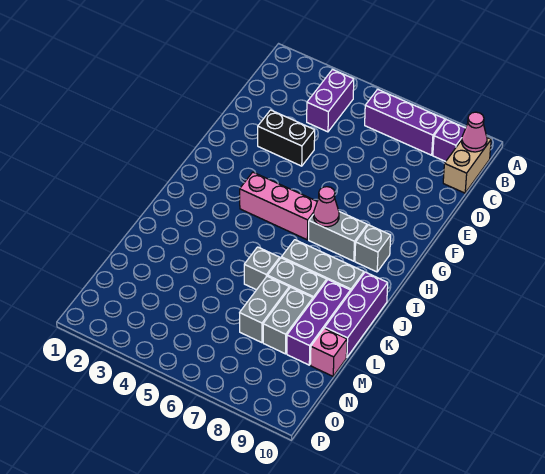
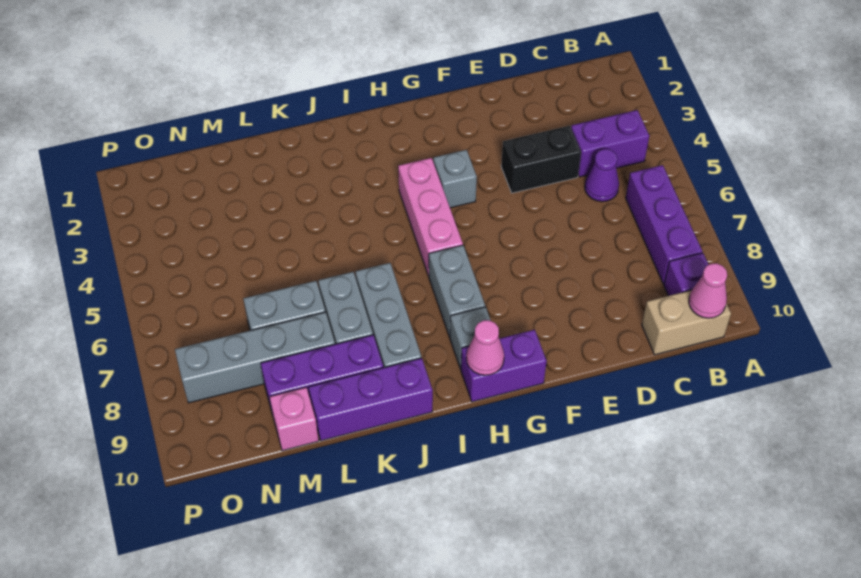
none -> purple 1x1 cone [585,149,619,202]
black 1x2 brick [258,110,315,166] -> black 1x2 brick turned to [501,126,581,193]
none -> purple 1x2 brick [461,330,547,402]
pink 1x1 cone [314,187,339,227] -> pink 1x1 cone moved to [466,320,504,375]
grey 1x1 brick [244,247,280,290] -> grey 1x1 brick moved to [433,150,477,208]
grey 1x2 brick [263,287,313,354] -> grey 1x4 brick [175,312,335,403]

